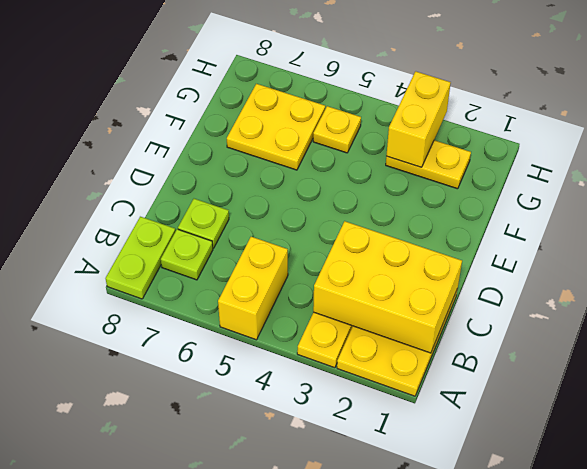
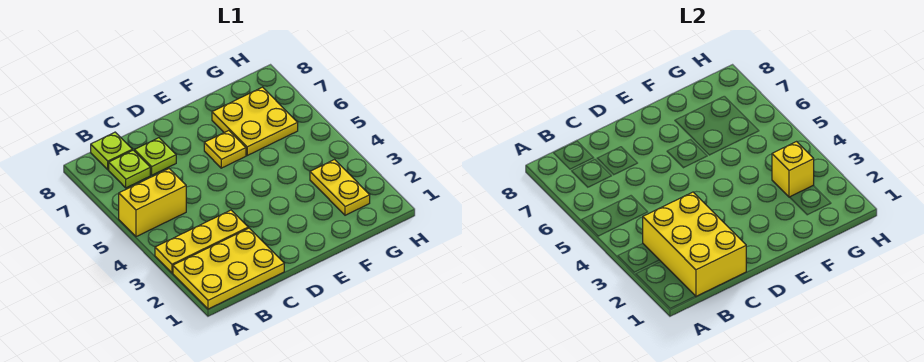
lime 1x2 plate [105,217,176,299] -> lime 1x1 plate [91,132,132,170]
yellow 1x2 brick [386,71,451,167] -> yellow 1x1 brick [772,142,814,197]
yellow 1x1 plate [313,106,361,153] -> yellow 1x1 plate moved to [204,131,246,168]

